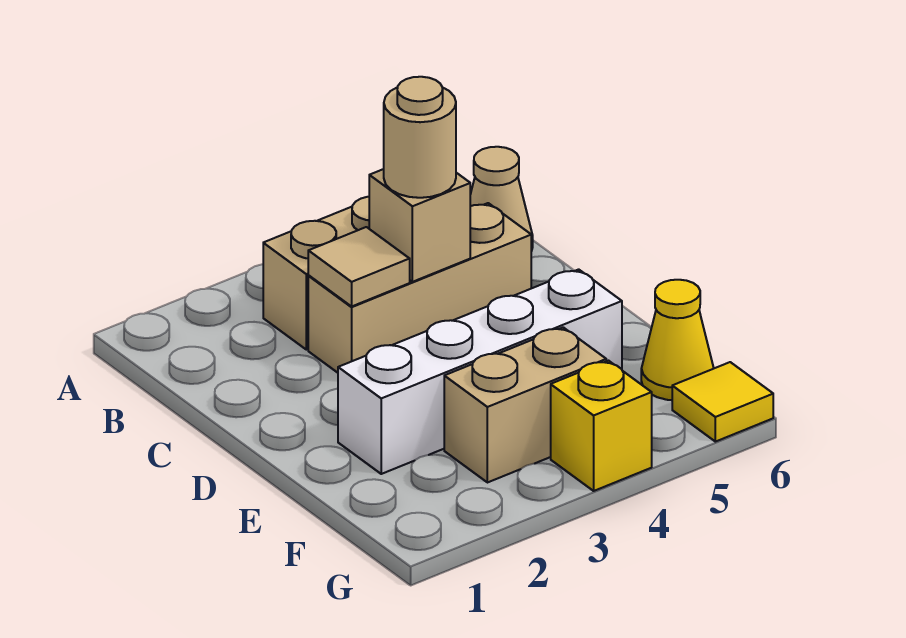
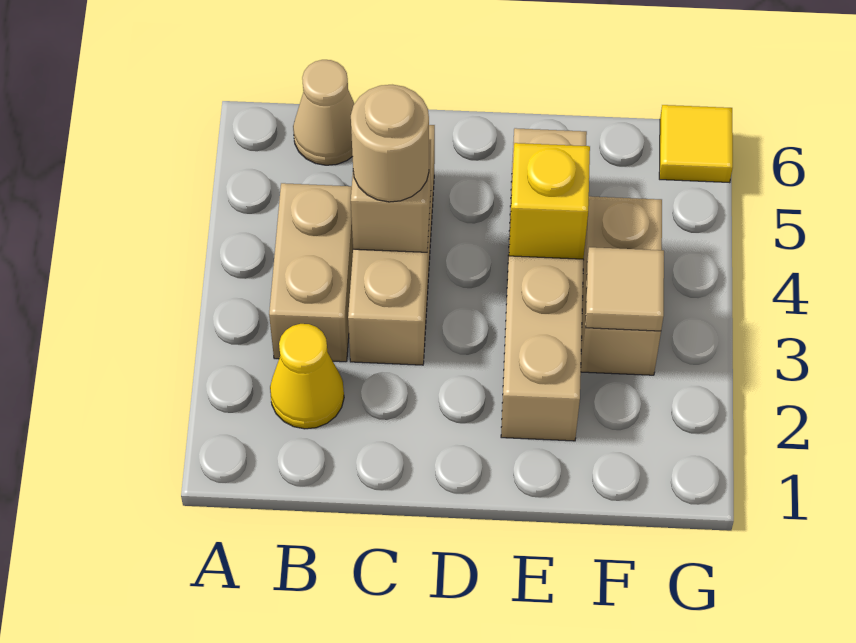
tan 1x1 tile [308,227,410,306] -> tan 1x1 tile moved to [586,247,664,331]
white 1x4 brick [338,269,622,474] -> tan 1x4 brick [501,128,587,441]
yellow 1x1 cone [641,280,714,400] -> yellow 1x1 cone moved to [270,324,344,429]
yellow 1x1 brick [551,361,652,491] -> yellow 1x1 brick moved to [509,143,590,259]

